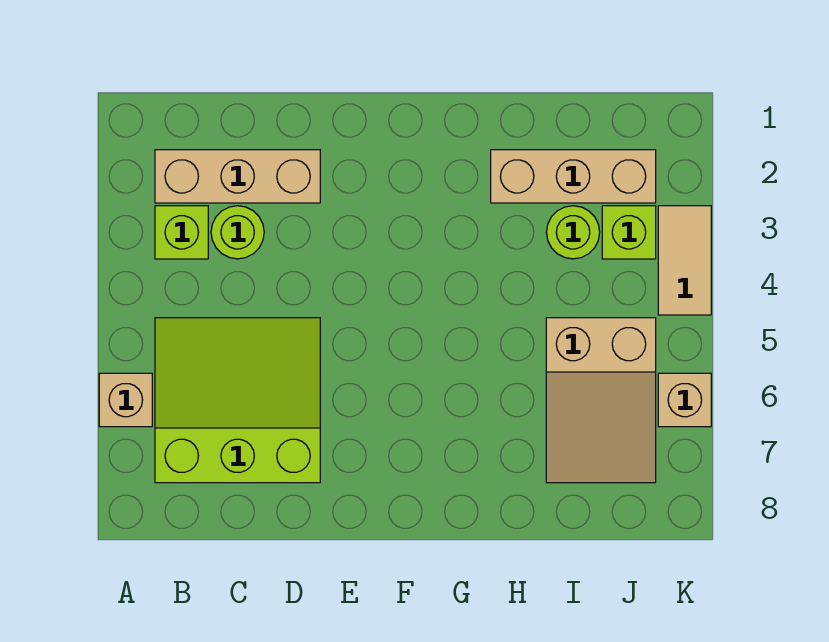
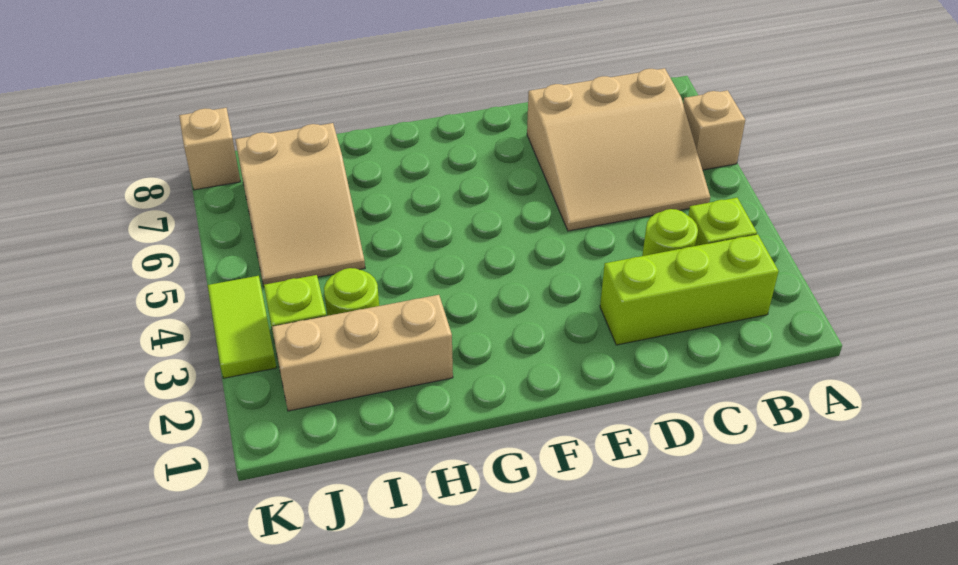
tan 1x3 brick [155,150,320,203] -> lime 1x3 brick [600,234,779,345]
lime 3x3 slope [155,318,320,483] -> tan 3x3 slope [527,68,710,231]
tan 2x3 slope [546,318,656,483] -> tan 2x3 slope turned to [235,123,365,287]
tan 1x2 tile [658,206,711,315] -> lime 1x2 tile [208,276,277,378]
tan 1x1 brick [658,373,711,427] -> tan 1x1 brick moved to [179,108,241,190]

